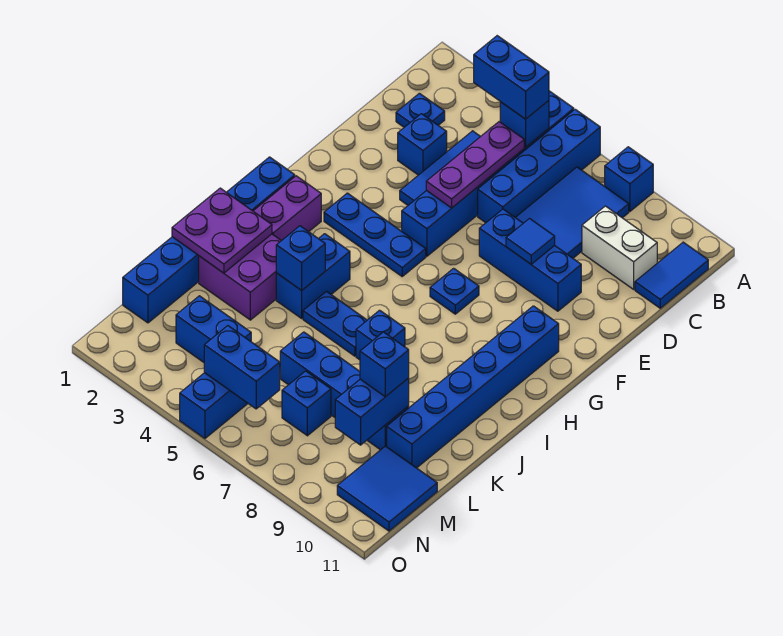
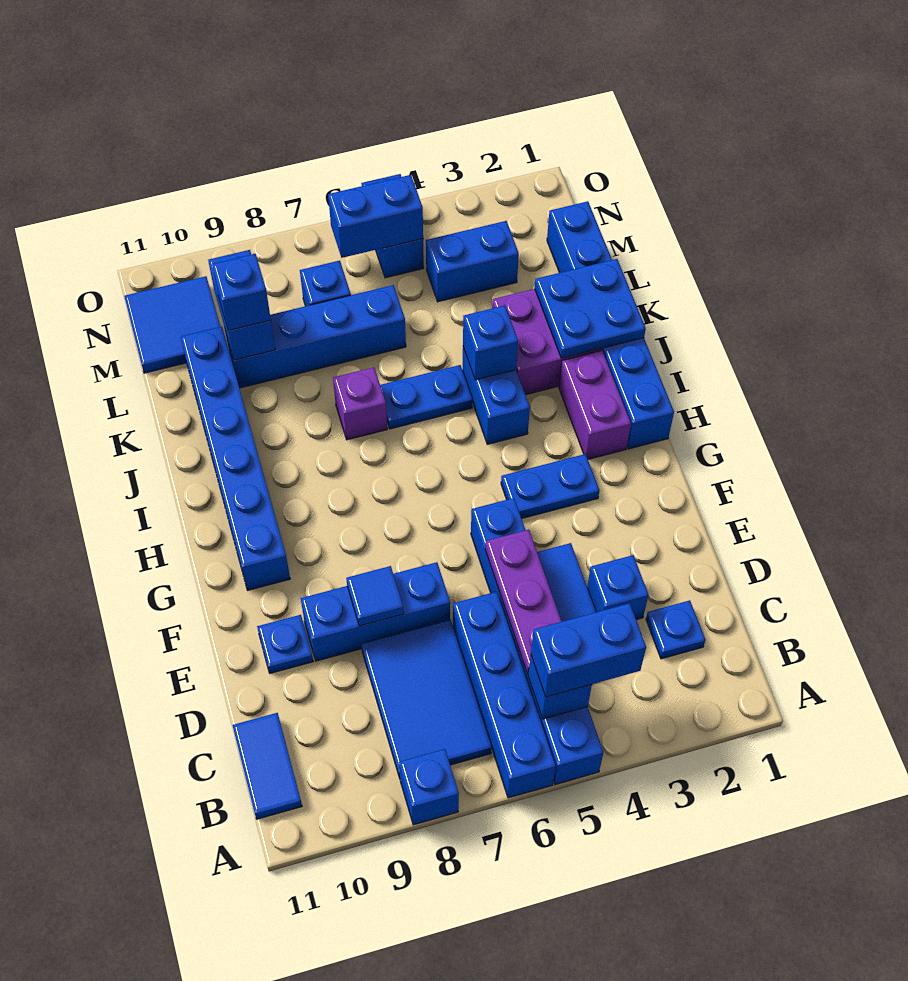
white 1x2 brick [582,206,657,289] -> none
blue 1x3 plate [324,193,426,276] -> blue 1x2 plate [501,454,599,519]
blue 1x1 plate [430,268,479,314] -> blue 1x1 plate moved to [257,615,313,673]
purple 2x2 plate [172,188,272,273] -> blue 2x2 plate [535,259,646,358]
blue 1x1 brick [356,310,405,360] -> purple 1x1 brick [333,367,387,440]

